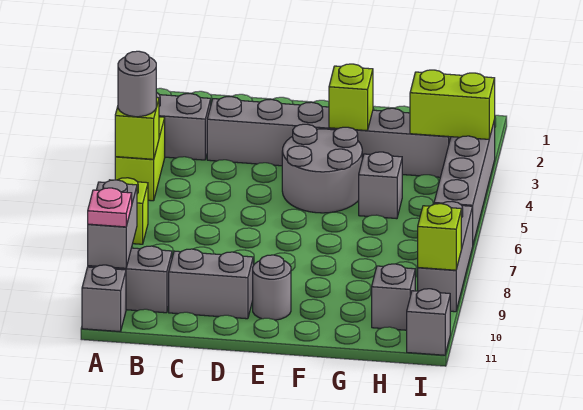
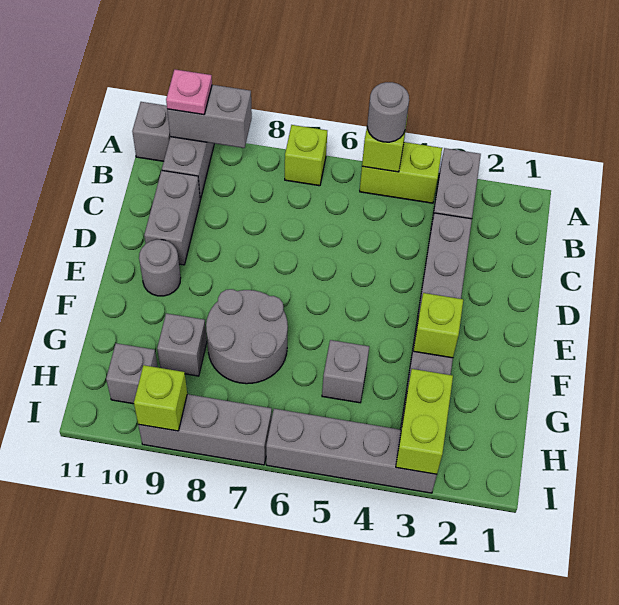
grey 2x2 round brick [282,124,362,213] -> grey 2x2 round brick moved to [206,289,288,384]
grey 1x1 brick [407,289,450,355] -> grey 1x1 brick moved to [157,313,207,376]

